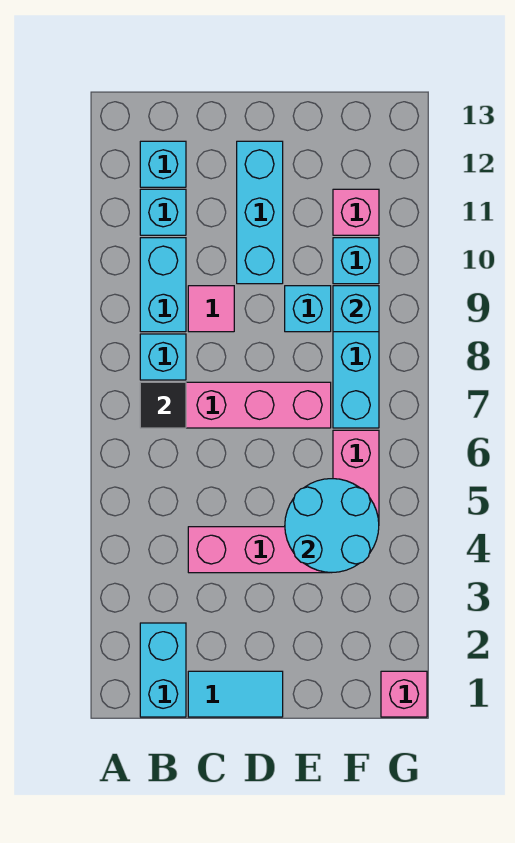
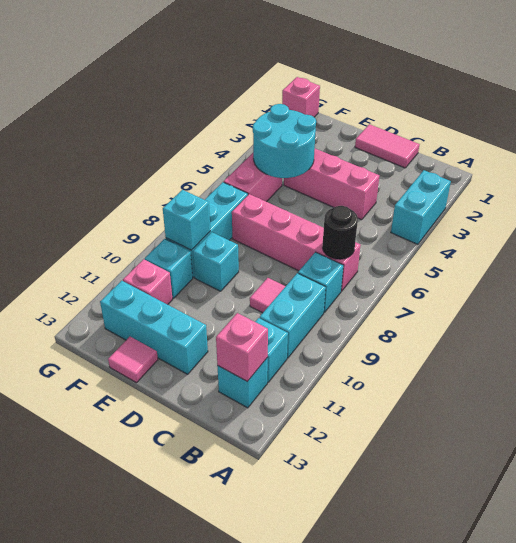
cyan 1x2 brick [140,623,186,717] -> cyan 1x2 brick moved to [391,170,451,244]
black 1x1 tile [140,382,186,428] -> black 1x1 round brick [322,206,358,259]
none -> pink 1x1 brick [216,313,268,382]
cyan 1x2 tile [188,671,283,717] -> pink 1x2 tile [355,124,420,168]
cyan 1x3 brick [237,141,283,284] -> cyan 1x3 brick turned to [100,281,208,374]
none -> pink 1x1 tile [108,337,158,383]

